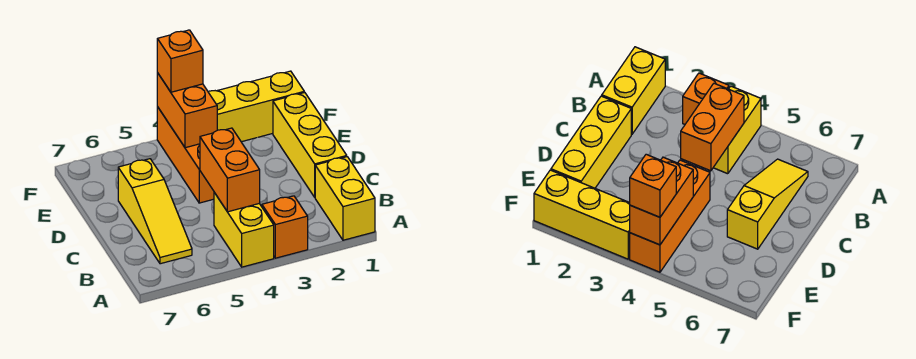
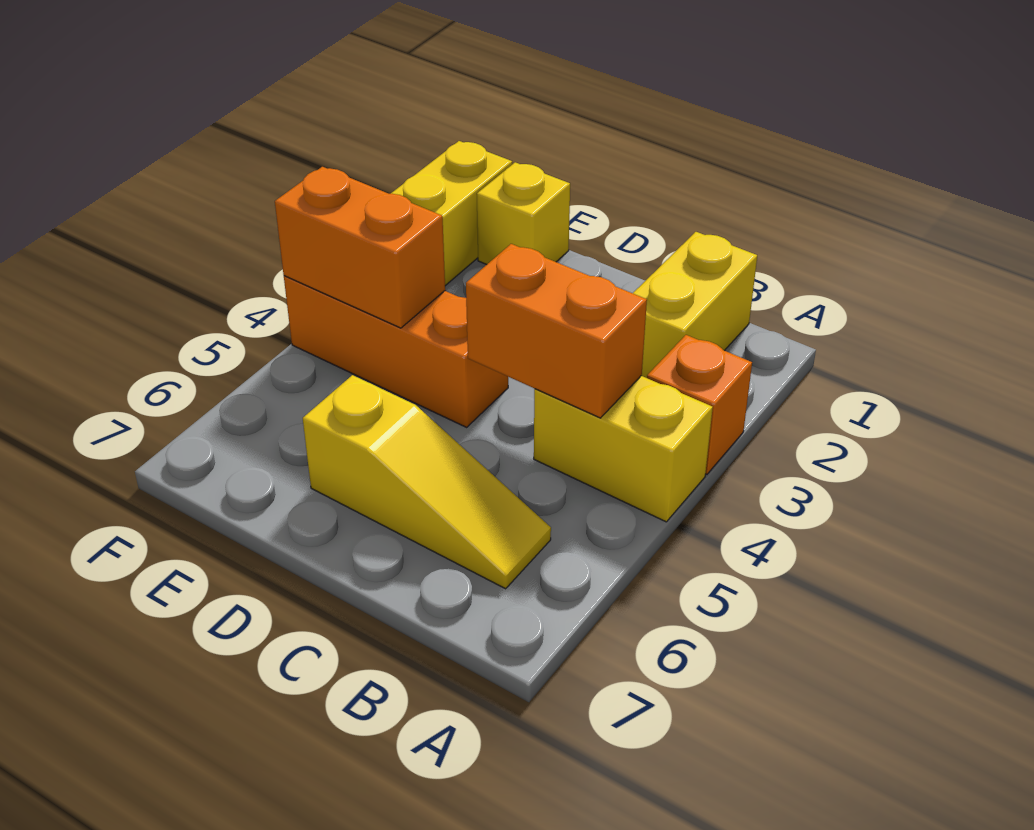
yellow 1x2 brick [315,157,375,240] -> yellow 1x2 brick turned to [633,232,757,378]
yellow 1x3 brick [273,92,347,197] -> yellow 1x1 brick [477,162,570,265]
orange 1x1 brick [157,30,203,92] -> none

